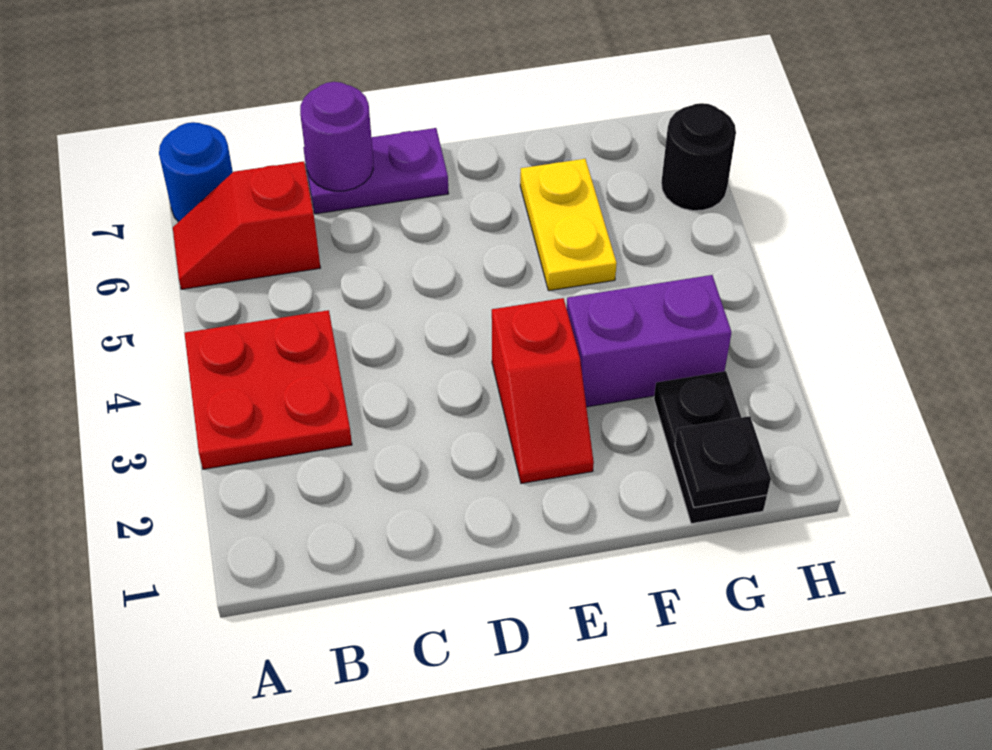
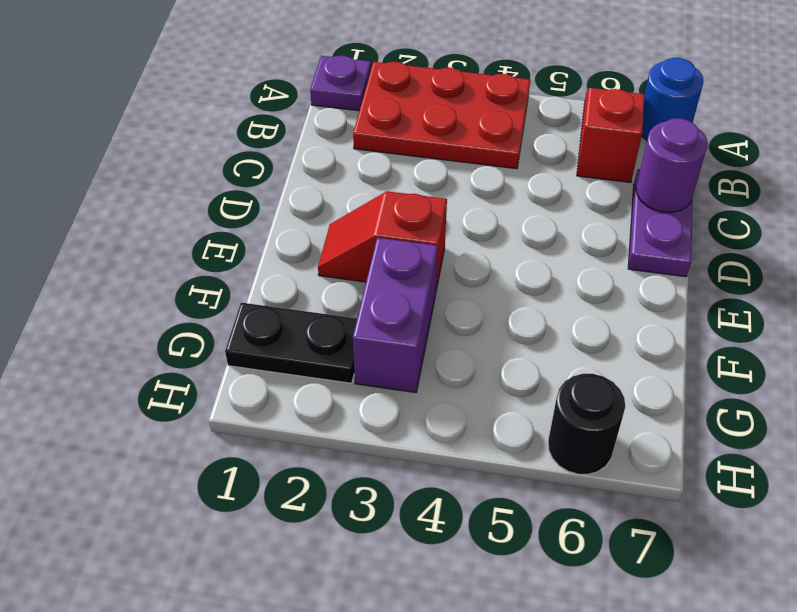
none -> purple 1x1 plate [310,56,371,111]
red 2x2 plate [184,310,352,469] -> red 2x3 plate [353,62,530,169]
yellow 1x2 plate [520,159,617,291] -> none
black 1x1 plate [675,416,771,507] -> none

